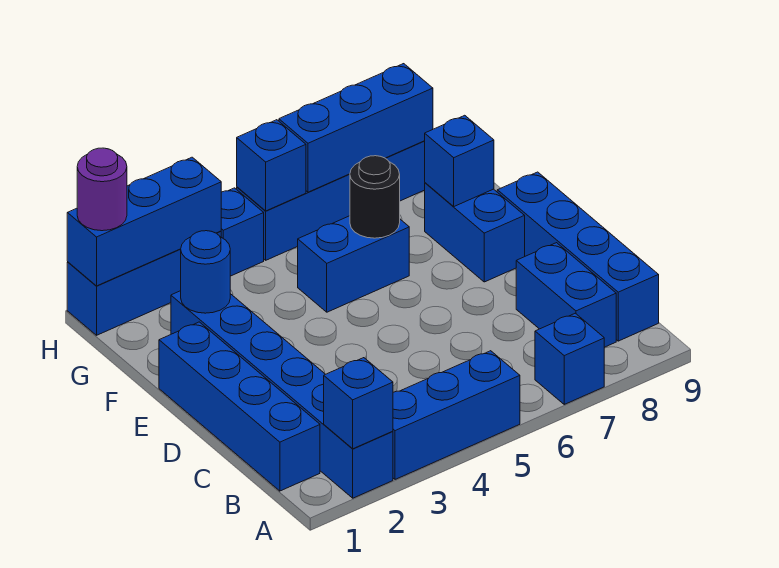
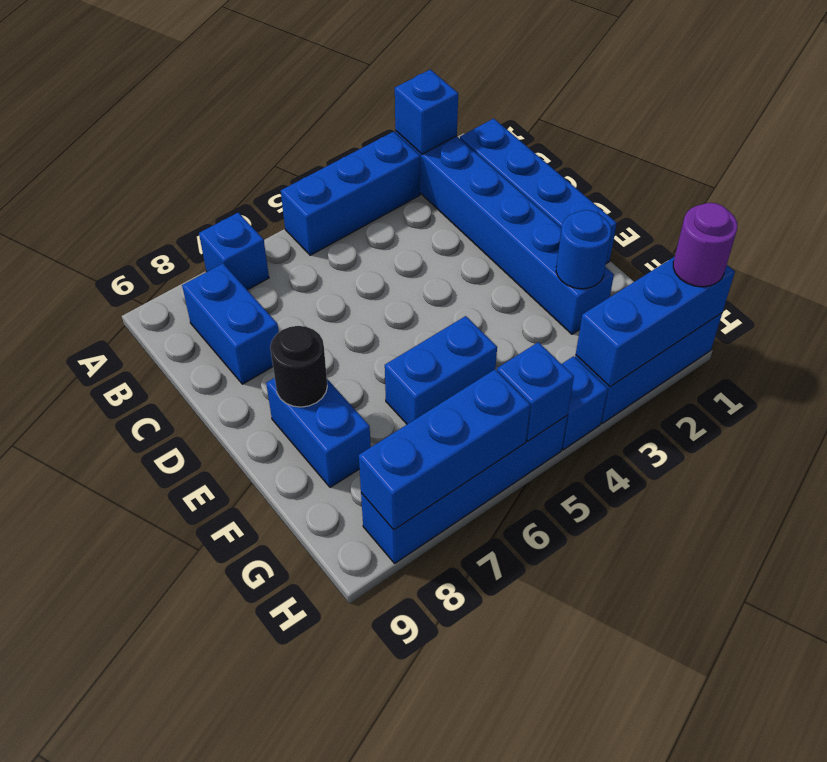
blue 1x4 brick [497,172,659,341] -> none
black 1x1 round brick [350,156,400,238] -> black 1x1 round brick moved to [270,326,327,407]
blue 1x1 brick [425,115,494,206] -> none

